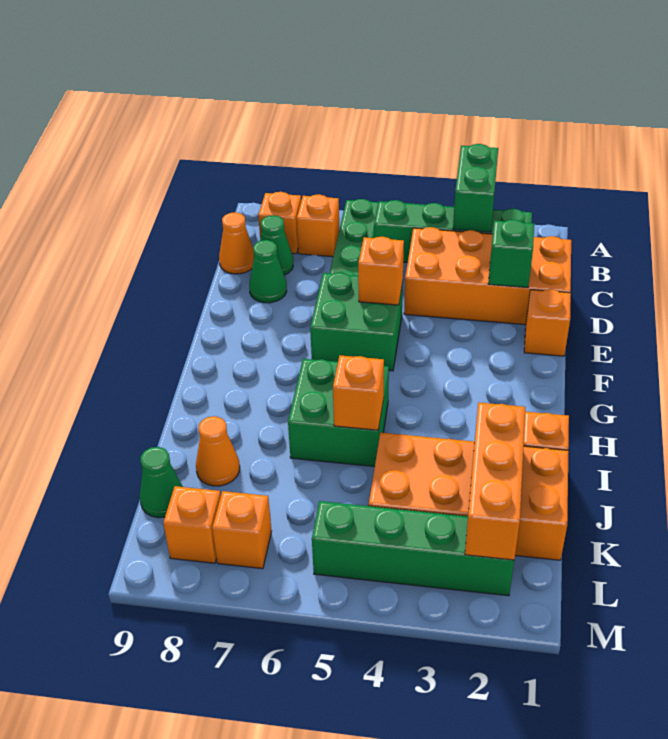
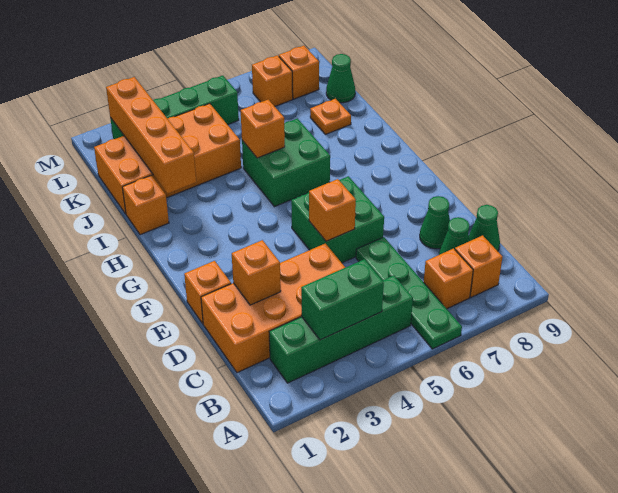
green 1x2 brick [453,144,498,232] -> green 1x2 brick turned to [301,259,384,340]
orange 1x1 cone [219,212,254,274] -> green 1x1 cone [469,205,500,251]
green 1x1 brick [488,220,534,288] -> orange 1x1 brick [232,240,281,305]
orange 1x3 brick [465,403,525,560] -> orange 1x4 brick [106,77,196,194]
orange 1x1 cone [196,416,240,486] -> orange 1x1 plate [310,99,351,134]

